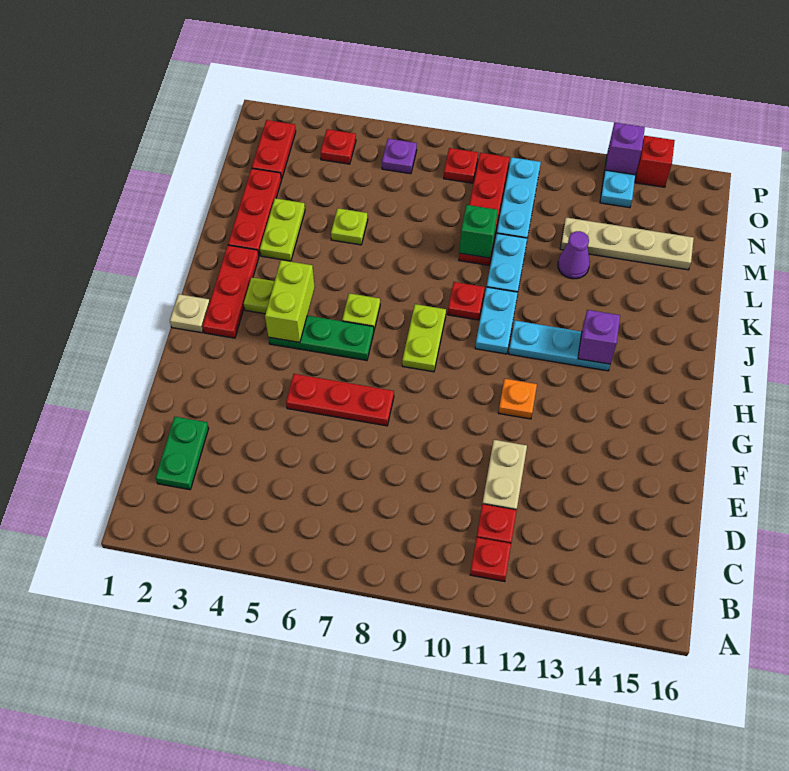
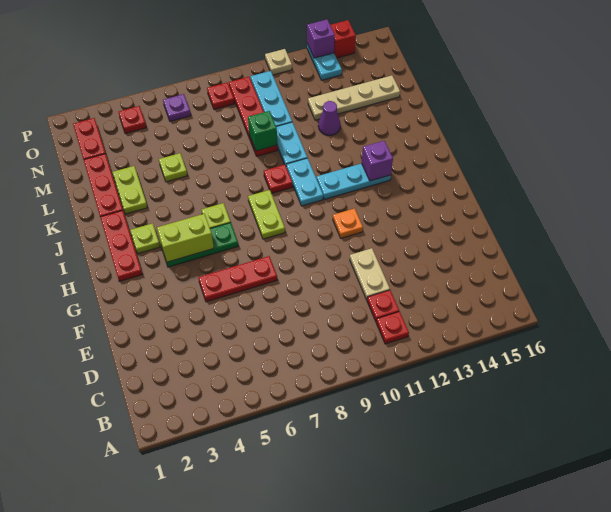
green 1x2 plate [156,417,209,490] -> none
tan 1x1 plate [170,294,210,333] -> tan 1x1 plate moved to [265,49,292,75]
lime 1x2 brick [265,260,315,342] -> lime 1x2 brick turned to [157,214,214,262]

